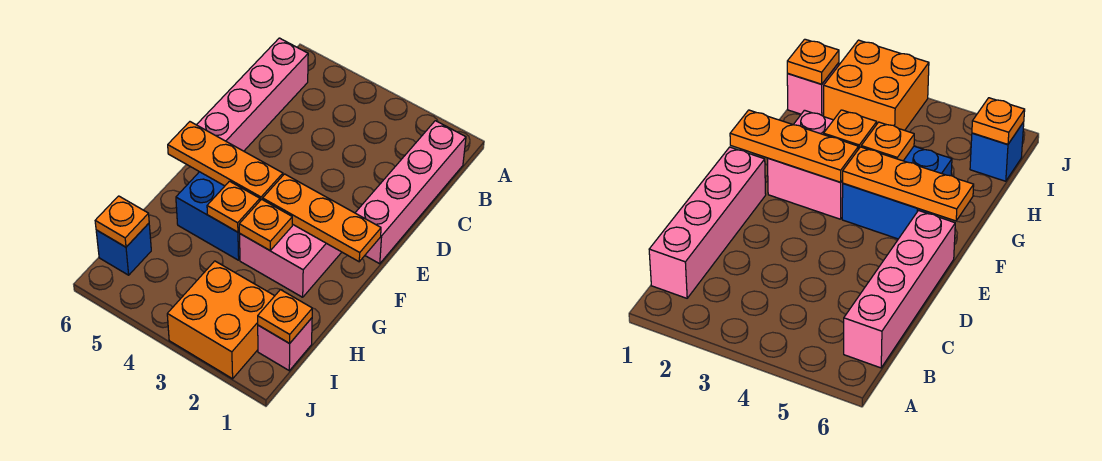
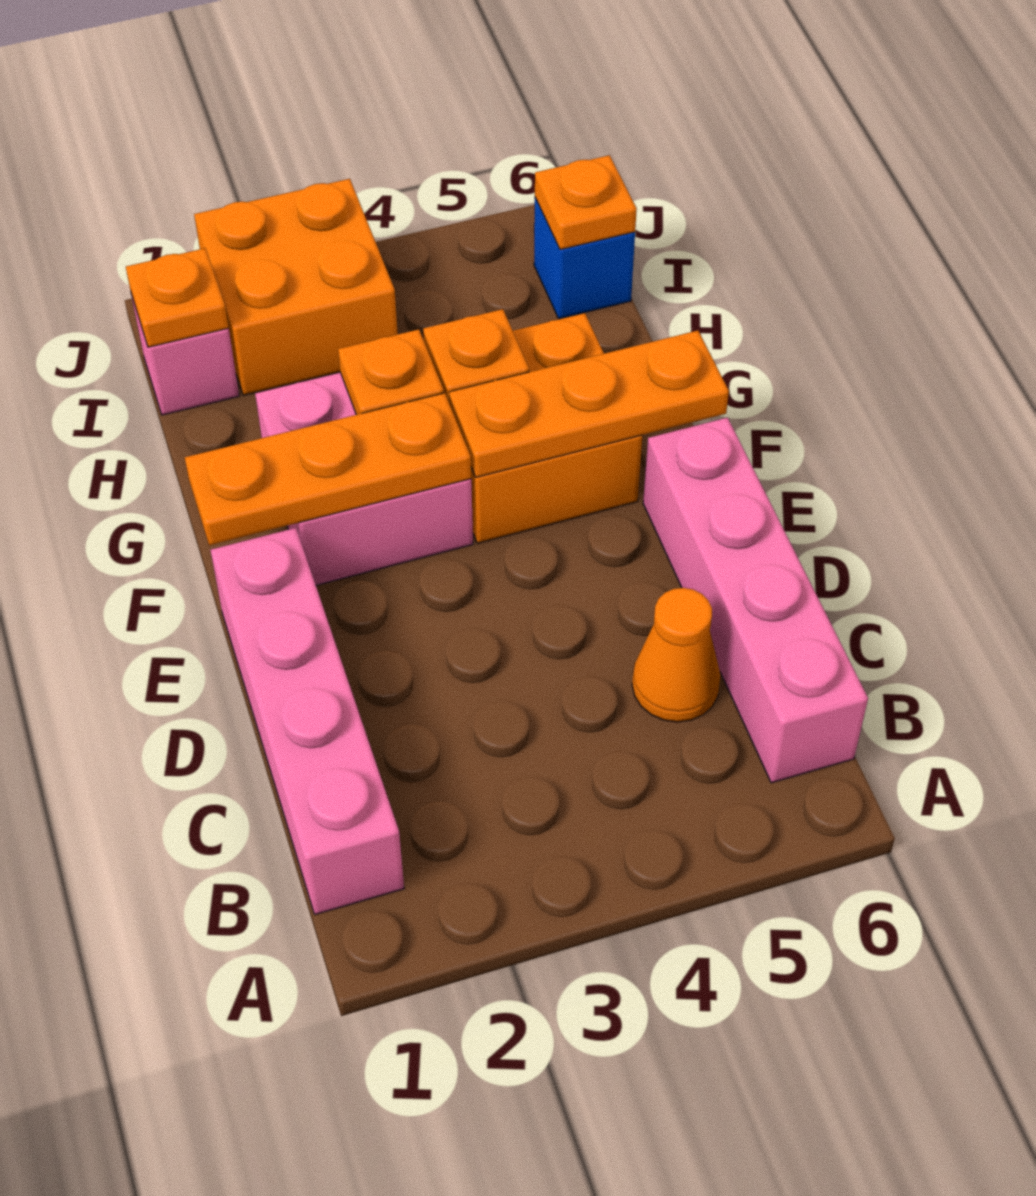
none -> orange 1x1 cone [632,588,721,722]
blue 2x2 brick [176,172,240,260] -> orange 2x2 brick [471,313,642,543]

